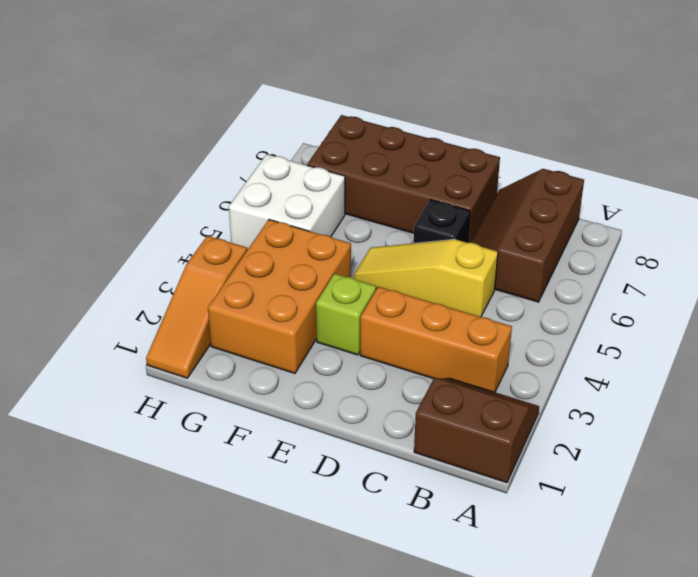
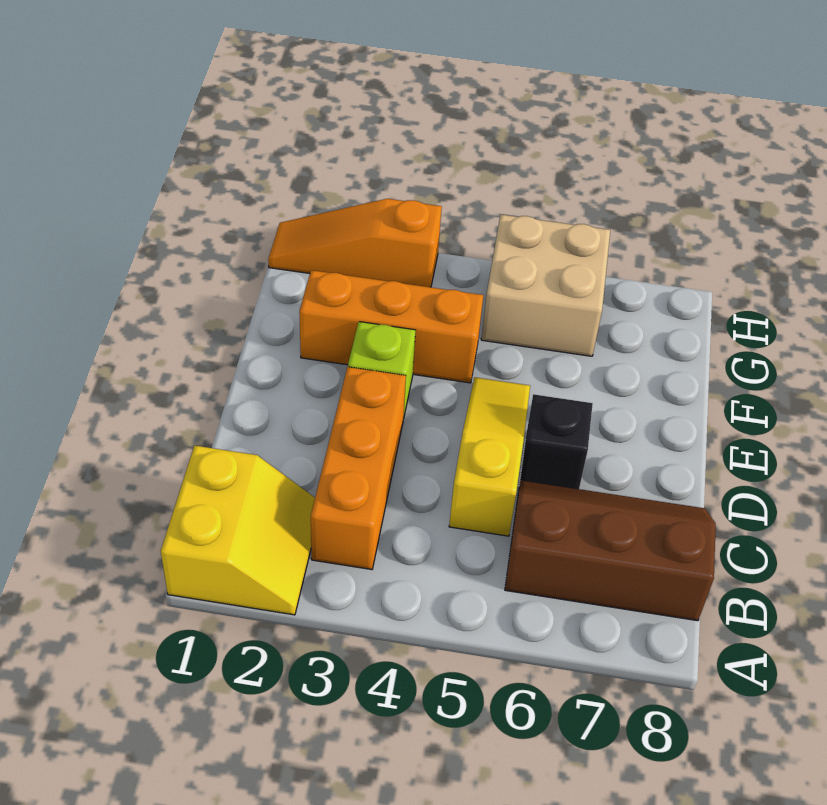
brown 2x2 slope [414,378,539,483] -> yellow 2x2 slope [161,446,315,615]
brown 2x4 brick [307,115,500,243] -> none
orange 2x3 brick [208,220,351,373] -> orange 1x3 brick [299,270,483,383]
white 2x2 brick [229,154,345,250] -> tan 2x2 brick [481,215,610,356]

